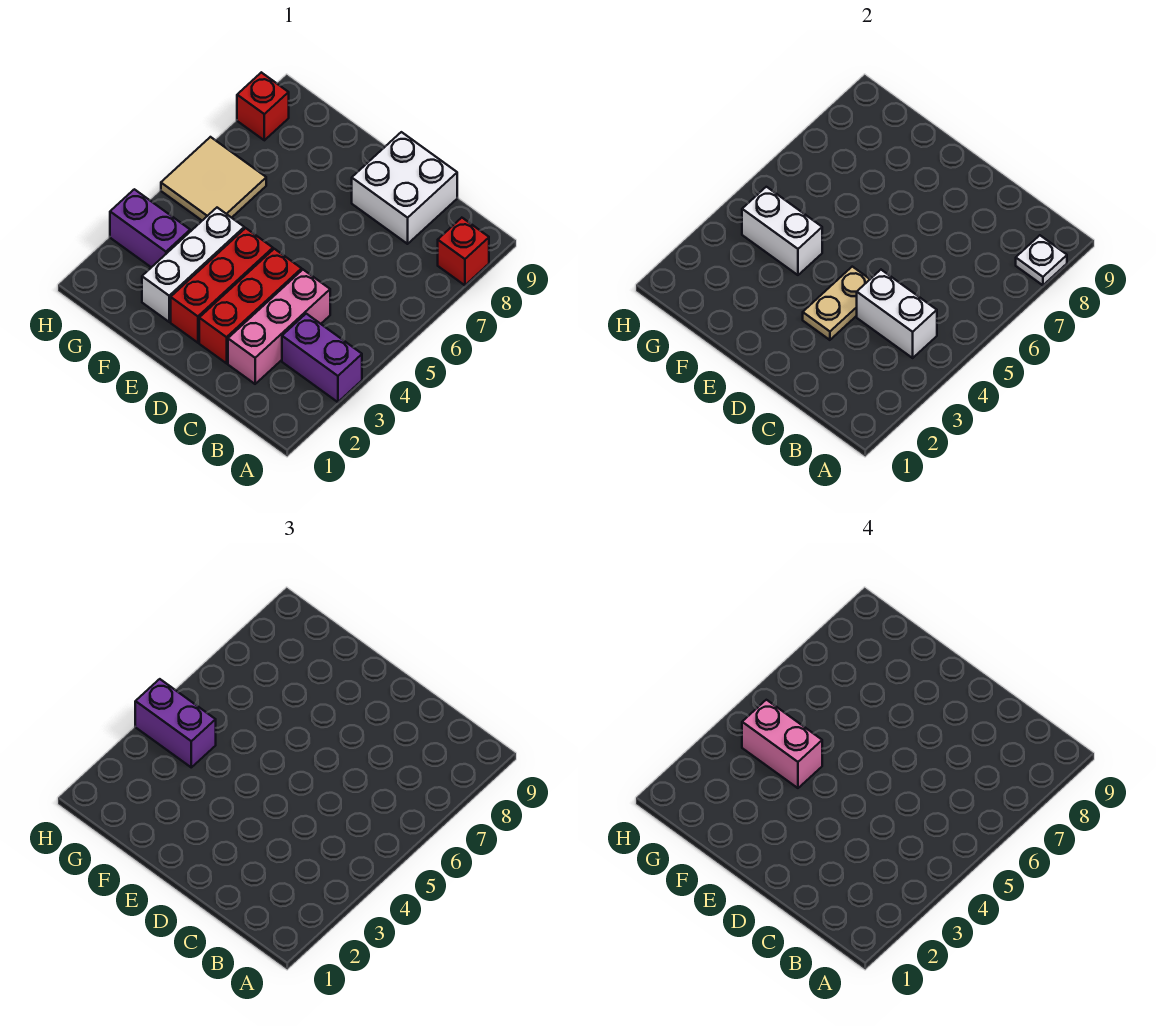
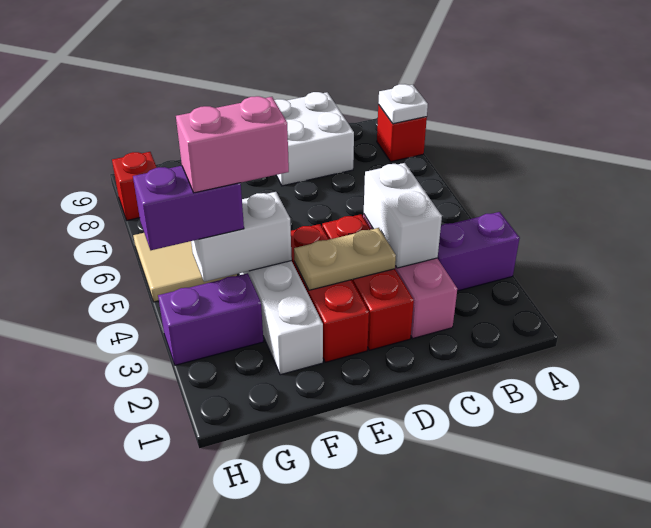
white 1x2 brick [857,270,937,358] -> white 1x2 brick turned to [364,163,442,268]
tan 1x2 plate [803,267,870,340] -> tan 1x2 plate turned to [294,228,396,290]

